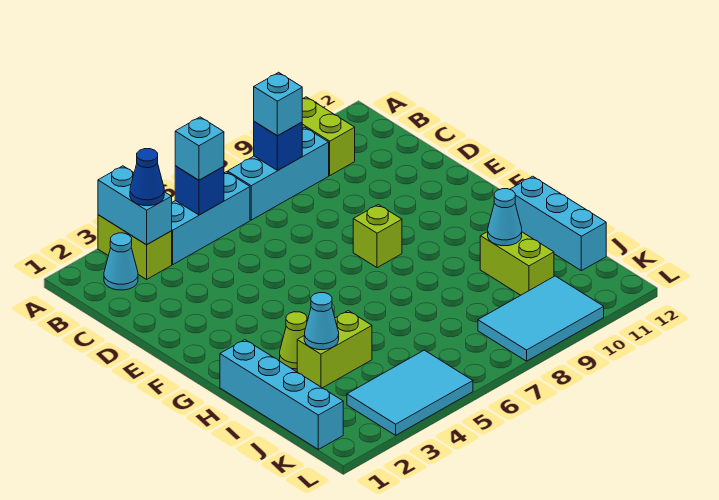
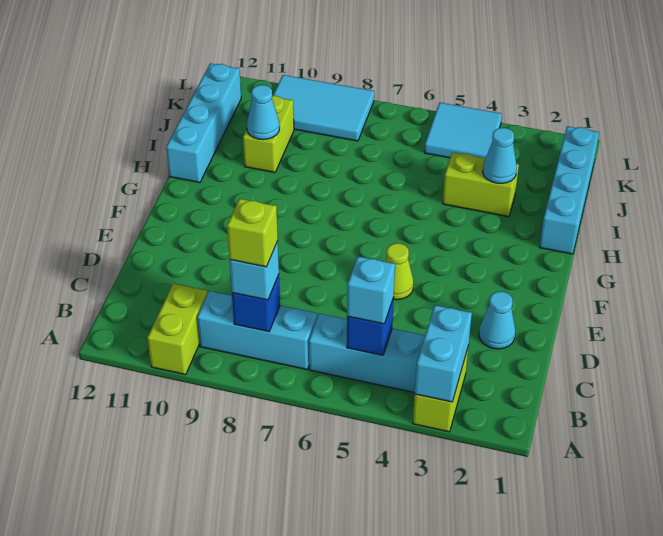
cyan 1x1 cone [104,233,138,290] -> cyan 1x1 cone moved to [479,292,515,349]
blue 1x1 cone [130,149,164,206] -> none
lime 1x1 brick [353,205,402,268] -> lime 1x1 brick moved to [227,199,278,267]
lime 1x1 cone [280,312,307,369] -> lime 1x1 cone moved to [385,243,414,300]
cyan 1x3 brick [510,176,606,271] -> cyan 1x4 brick [166,63,241,183]
cyan 2x3 tile [347,350,473,435] -> cyan 2x2 tile [424,103,502,158]

